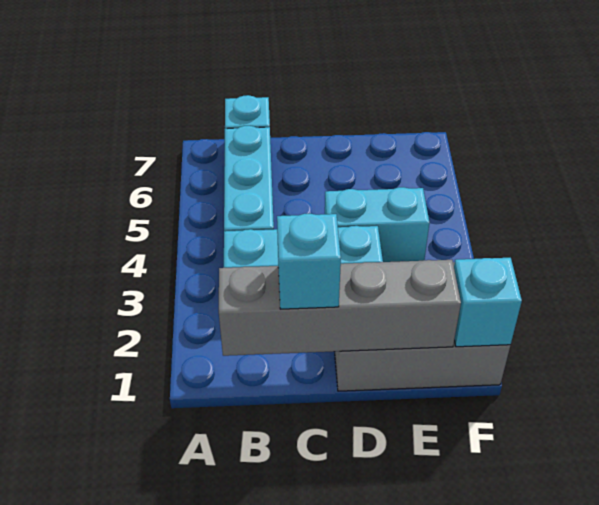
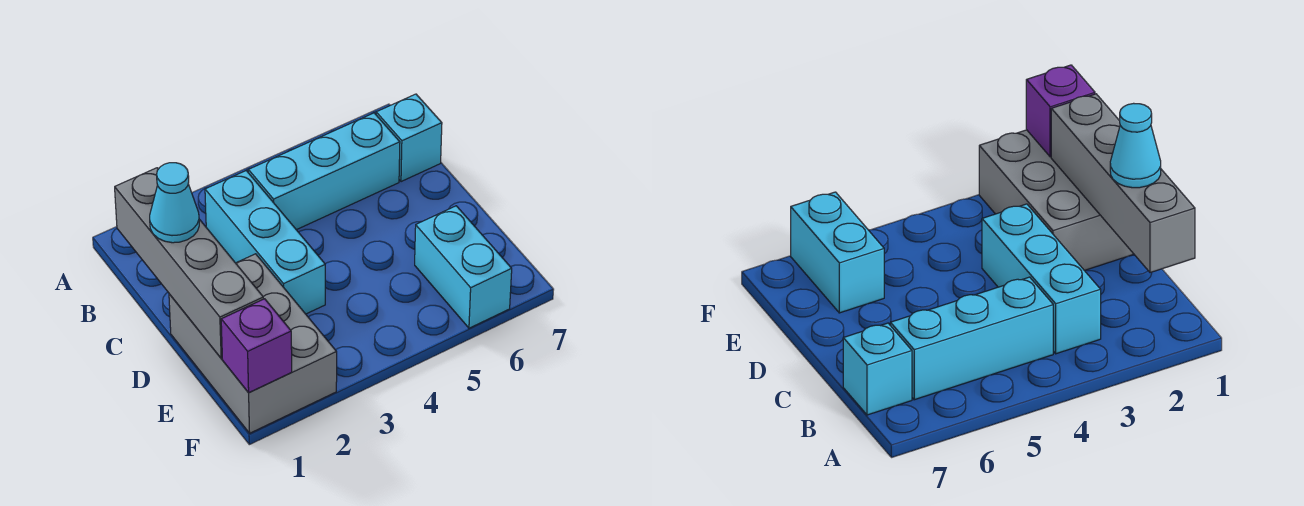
cyan 1x1 brick [277,214,341,309] -> cyan 1x1 cone [150,163,199,243]
cyan 1x2 brick [325,187,429,262] -> cyan 1x2 brick moved to [415,206,512,328]
cyan 1x1 brick [454,258,522,347] -> purple 1x1 brick [221,299,292,393]

